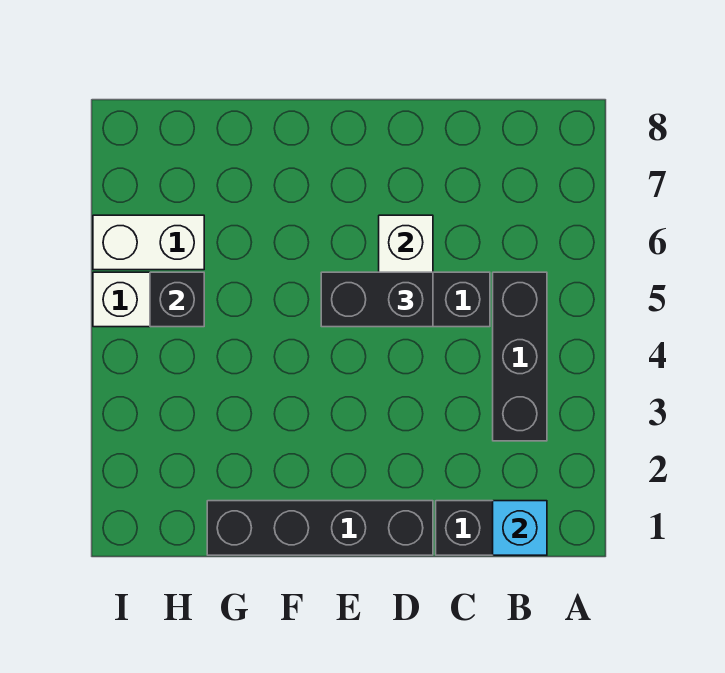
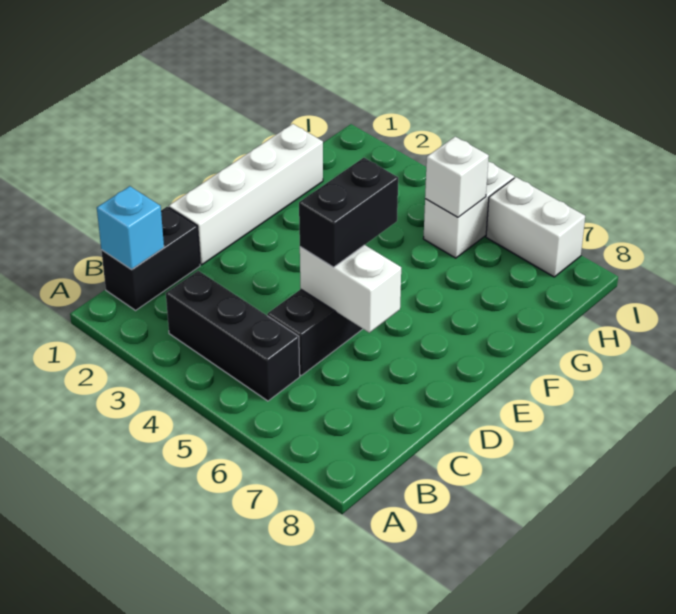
black 1x4 brick [207,501,433,555] -> white 1x4 brick [169,124,323,265]
black 1x1 brick [150,272,204,327] -> white 1x1 brick [425,137,489,217]
white 1x2 brick [93,215,204,270] -> white 1x2 brick turned to [486,177,585,277]

